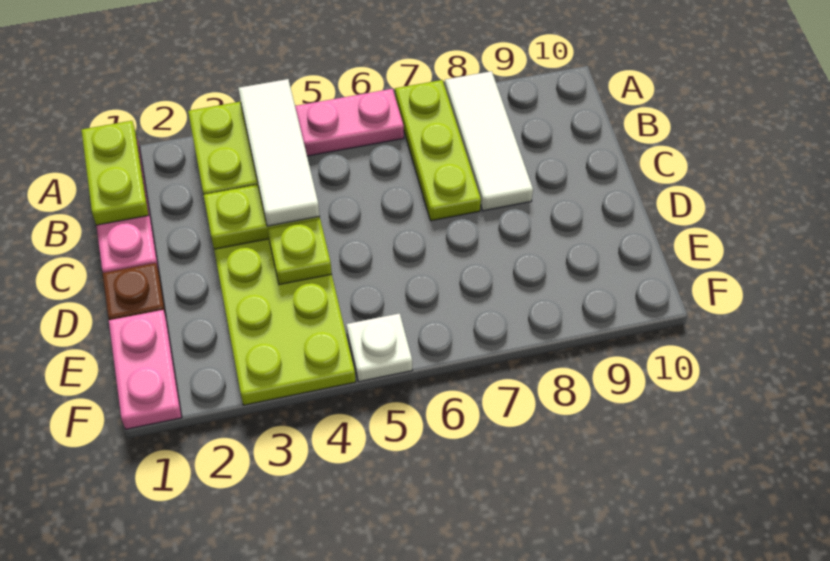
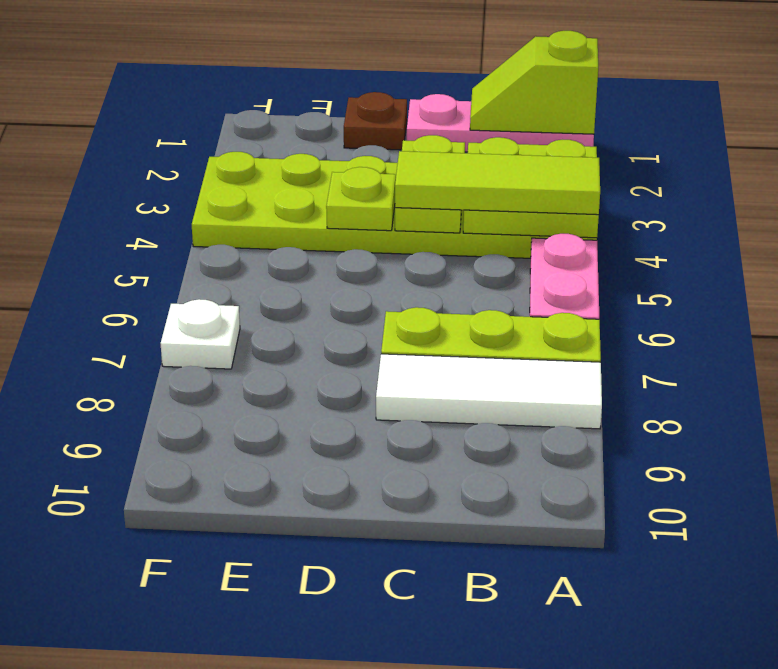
lime 1x2 plate [81,121,149,225] -> lime 1x2 slope [470,31,598,134]
white 1x3 tile [238,79,320,226] -> lime 1x3 tile [395,151,600,215]
pink 1x2 plate [109,310,182,429] -> none
white 1x1 plate [346,313,412,382] -> white 1x1 plate moved to [161,299,240,369]

